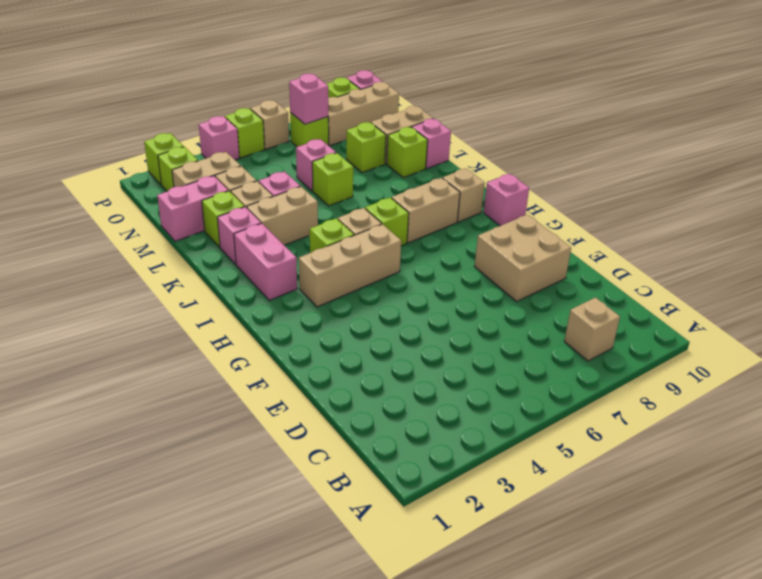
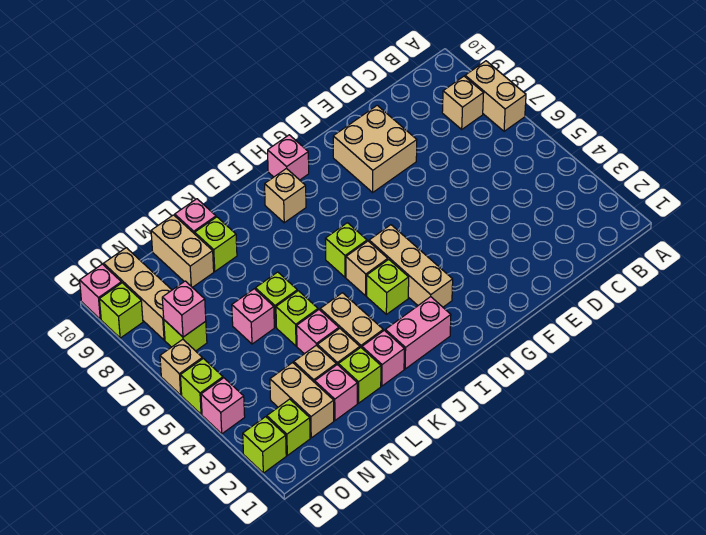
tan 1x2 brick [392,178,460,243] -> tan 1x2 brick moved to [465,61,526,131]
pink 1x2 brick [157,176,228,241] -> pink 1x1 brick [315,365,357,420]
lime 1x1 brick [346,122,386,173] -> lime 1x1 brick moved to [276,291,318,346]

